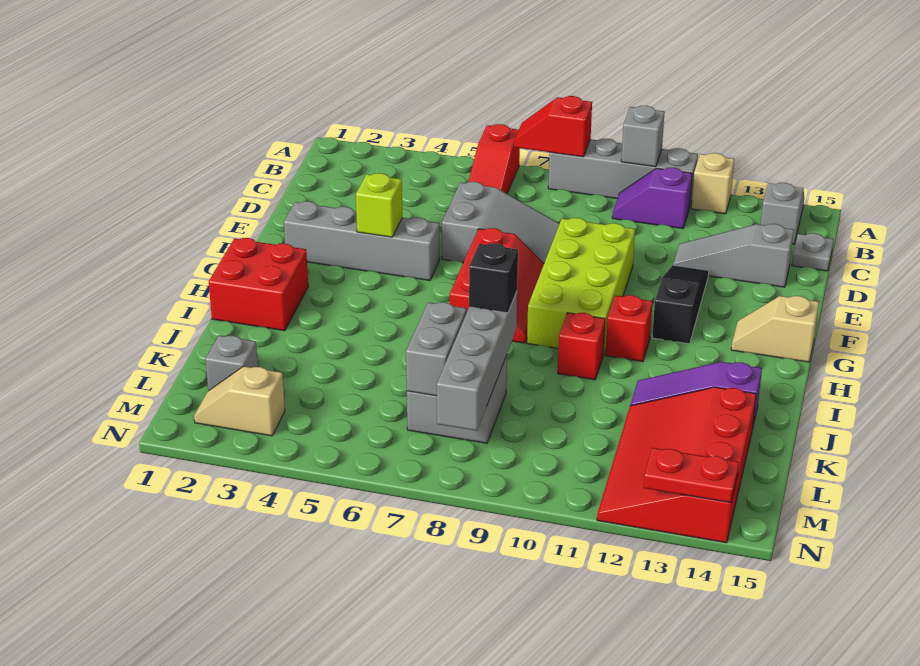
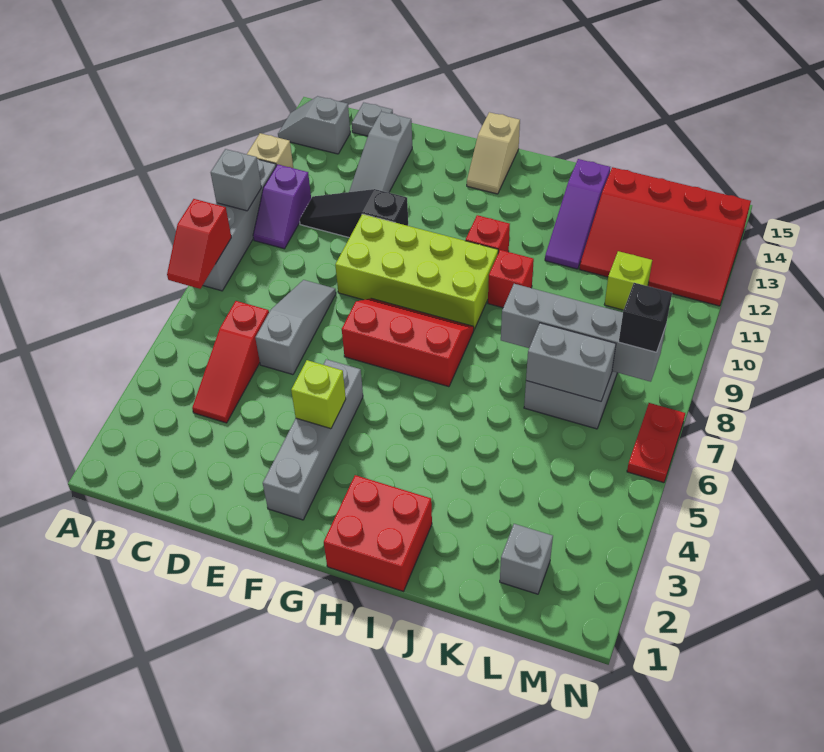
red 1x3 slope [468,124,520,194] -> red 1x3 slope turned to [192,301,269,423]
grey 2x3 slope [442,182,559,263] -> grey 1x3 slope [255,280,336,375]
black 1x3 slope [652,265,709,344] -> black 1x3 slope moved to [300,189,408,238]
black 1x1 brick [469,243,518,313] -> black 1x1 brick moved to [619,283,672,352]
none -> lime 1x1 brick [604,251,652,310]
tan 1x2 slope [194,366,285,436] -> none
red 1x2 plate [644,448,739,503] -> red 1x2 plate moved to [627,403,685,483]

